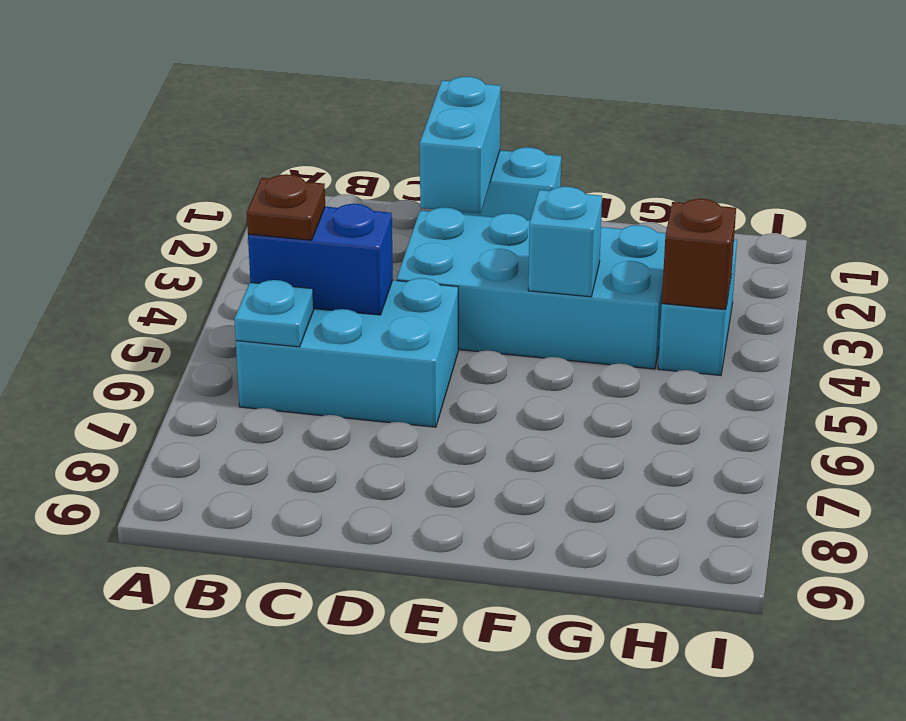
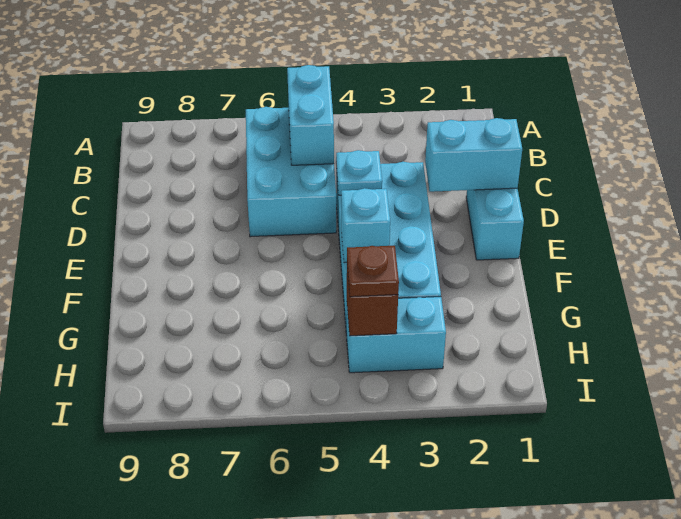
blue 1x2 brick [248,204,393,315] -> cyan 1x2 brick [287,65,334,165]
brown 1x1 plate [247,174,325,240] -> brown 1x1 plate moved to [347,246,399,297]
cyan 1x1 plate [235,280,314,347] -> cyan 1x1 plate moved to [336,150,382,195]

